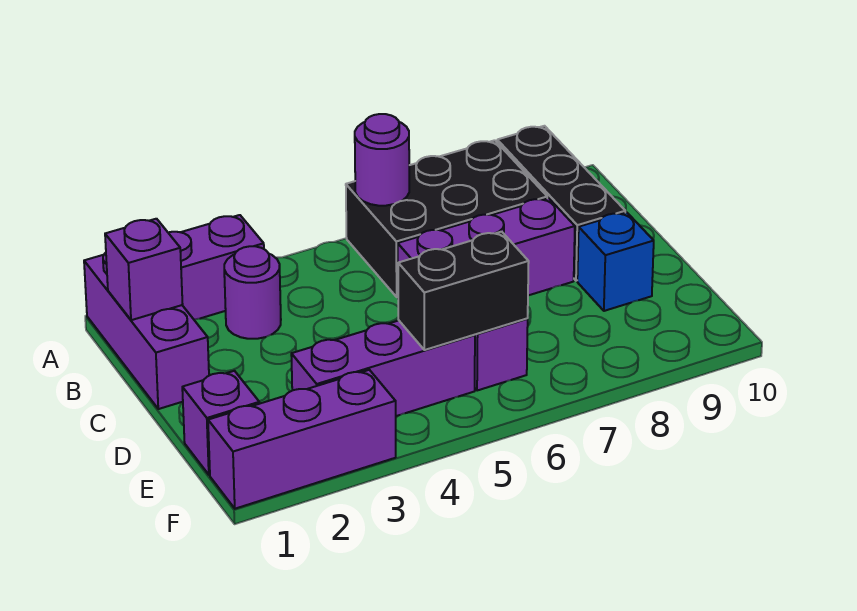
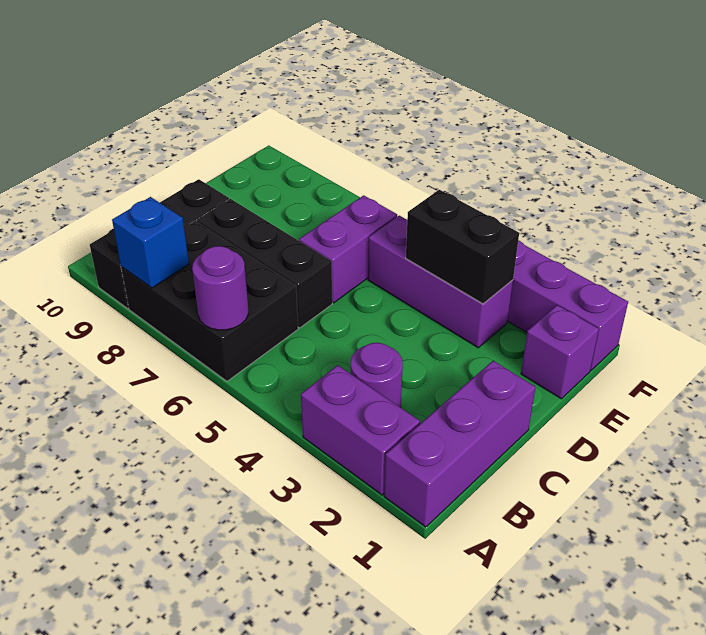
purple 1x1 brick [105,219,183,320] -> none
purple 1x3 brick [398,198,575,295] -> black 1x3 brick [197,199,332,328]
blue 1x1 brick [577,212,654,311] -> blue 1x1 brick moved to [112,197,189,288]
black 1x2 brick [398,232,529,350] -> black 1x2 brick moved to [406,190,519,304]

